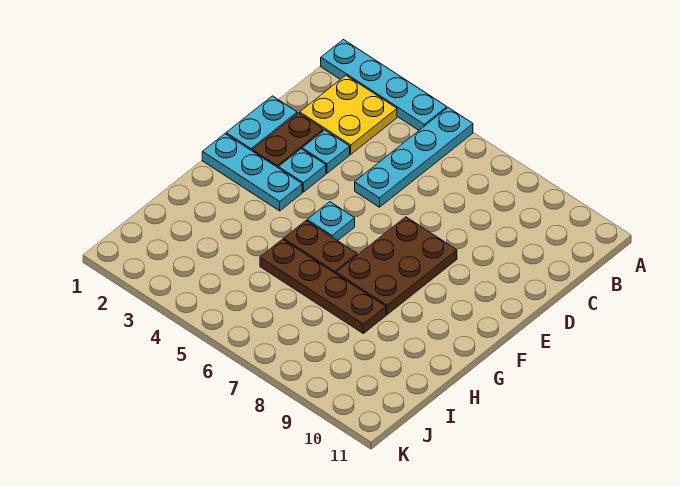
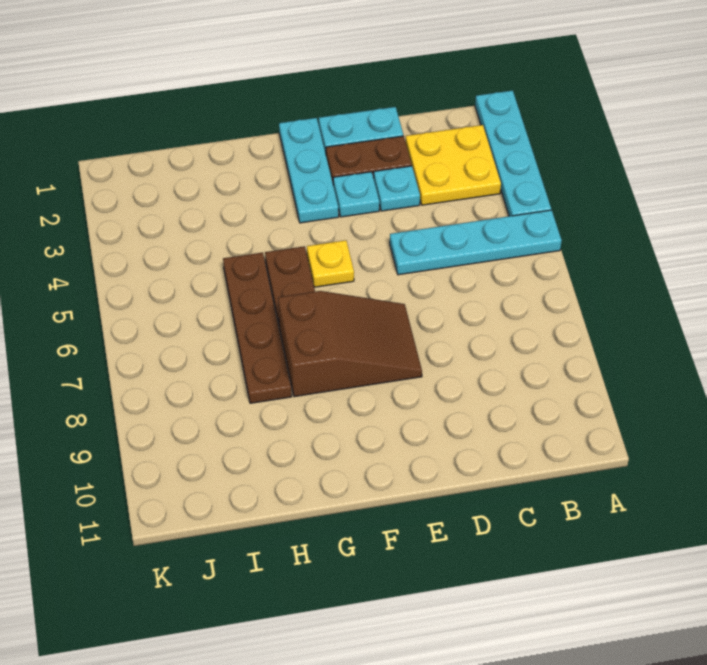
brown 2x3 plate [336,217,457,315] -> brown 2x3 slope [278,291,422,397]
cyan 1x1 plate [307,202,355,241] -> yellow 1x1 plate [307,240,354,287]

